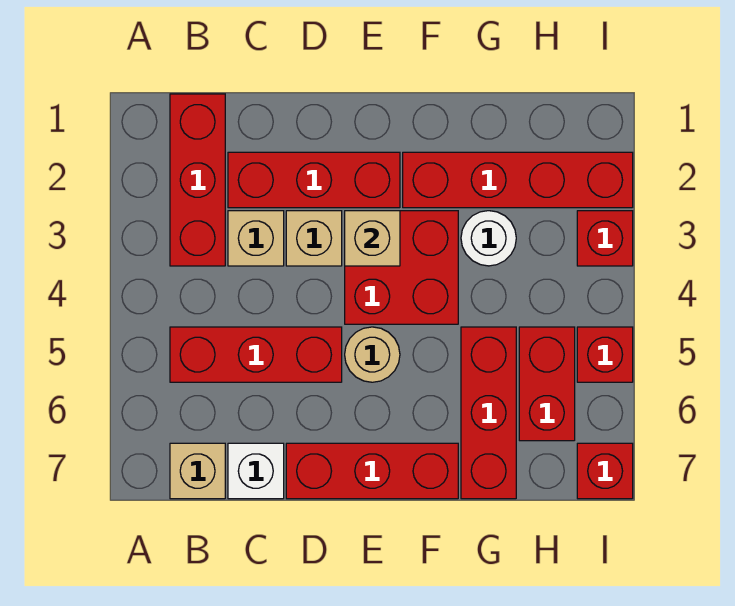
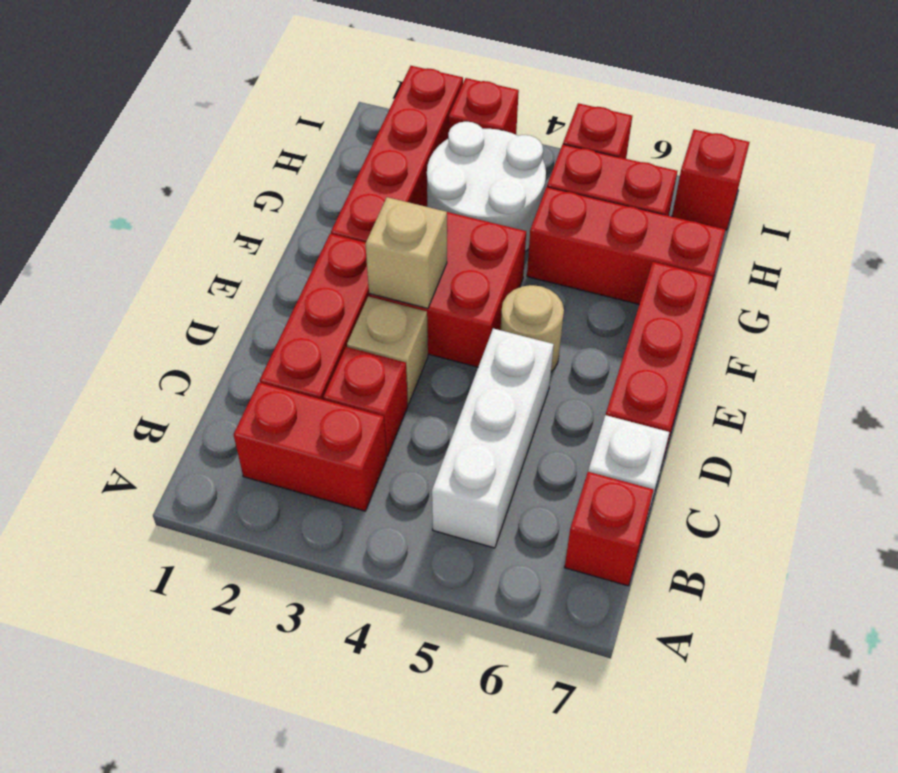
red 1x3 brick [170,94,225,266] -> red 1x2 brick [234,383,387,511]
red 1x3 brick [170,327,342,382] -> white 1x3 brick [432,328,554,548]
tan 1x1 brick [170,443,225,499] -> red 1x1 brick [565,472,654,586]
tan 1x1 brick [228,211,284,266] -> red 1x1 brick [323,347,408,456]
white 1x1 round brick [461,211,516,266] -> white 2x2 round brick [427,122,546,252]

